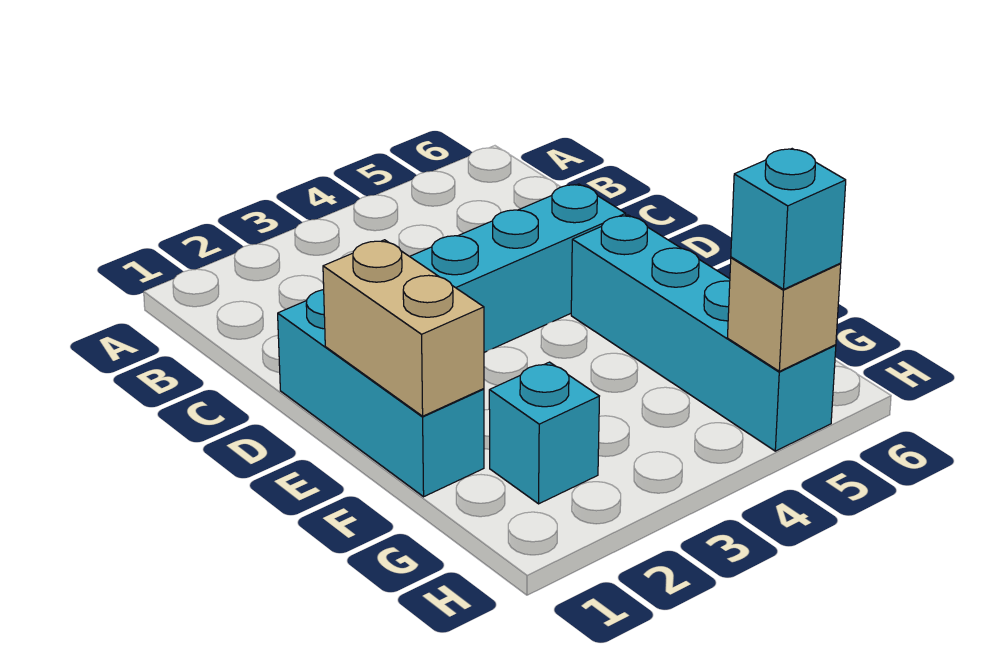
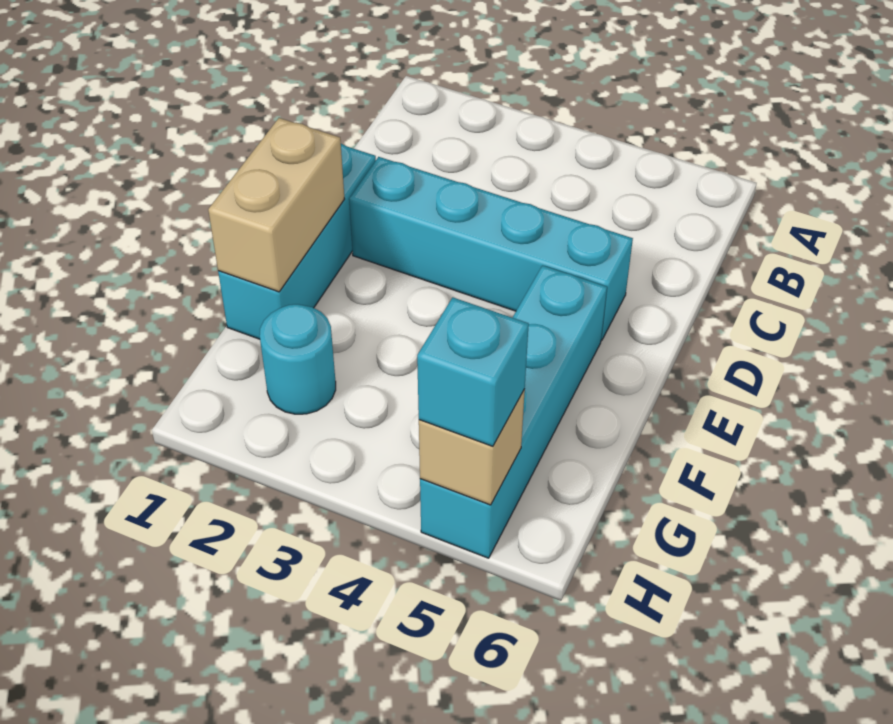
cyan 1x1 brick [489,362,599,504] -> cyan 1x1 round brick [260,304,336,414]

